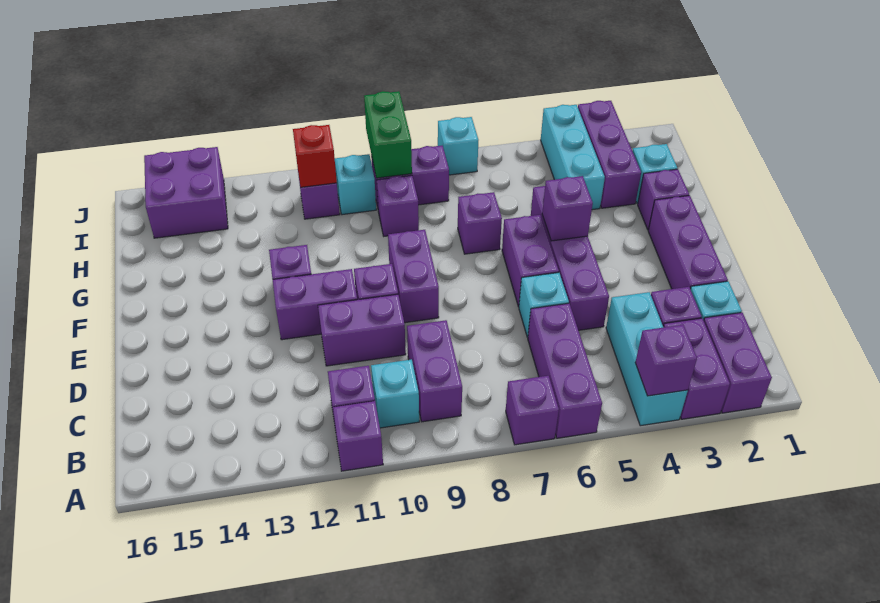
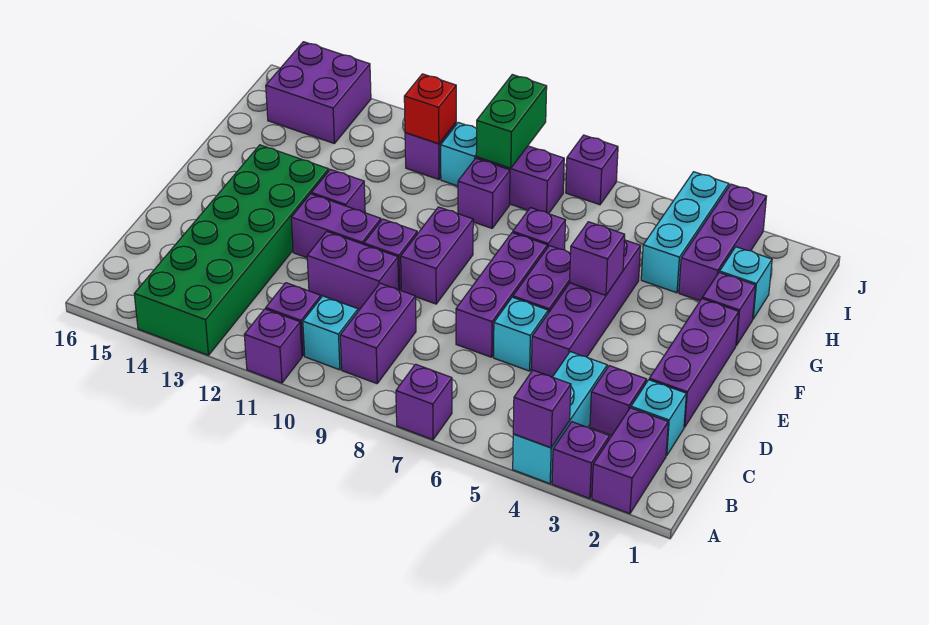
purple 1x2 brick [663,318,730,419] -> purple 1x1 brick [552,422,610,499]
purple 1x3 brick [528,303,602,438] -> purple 1x3 brick moved to [456,233,547,357]
none -> green 2x6 brick [134,145,329,355]
cyan 1x1 brick [438,117,478,175] -> purple 1x1 brick [566,135,618,205]

